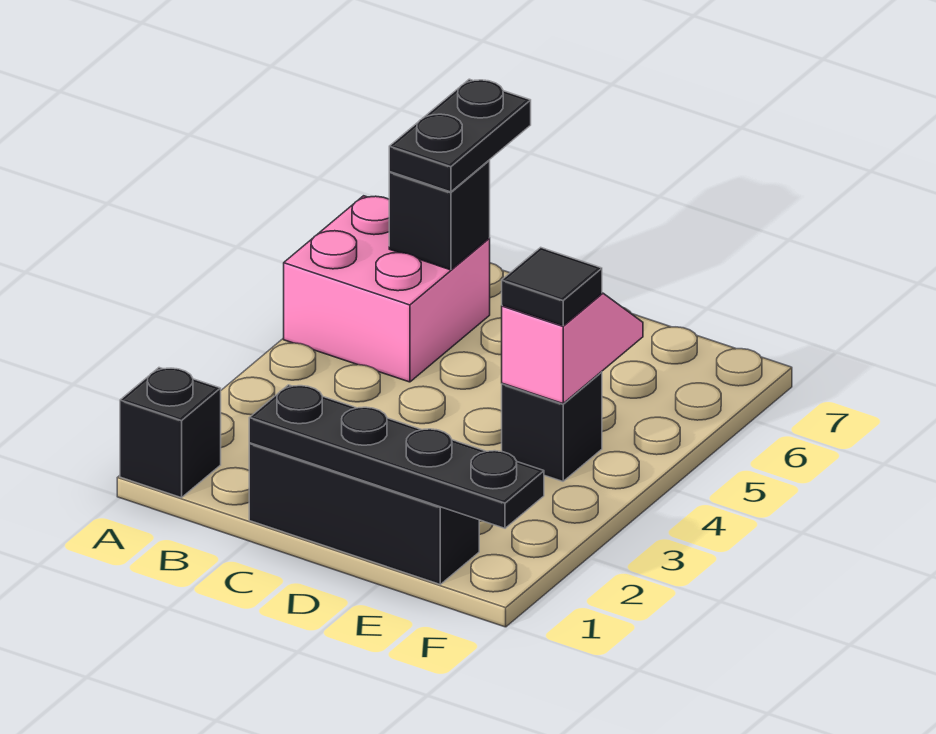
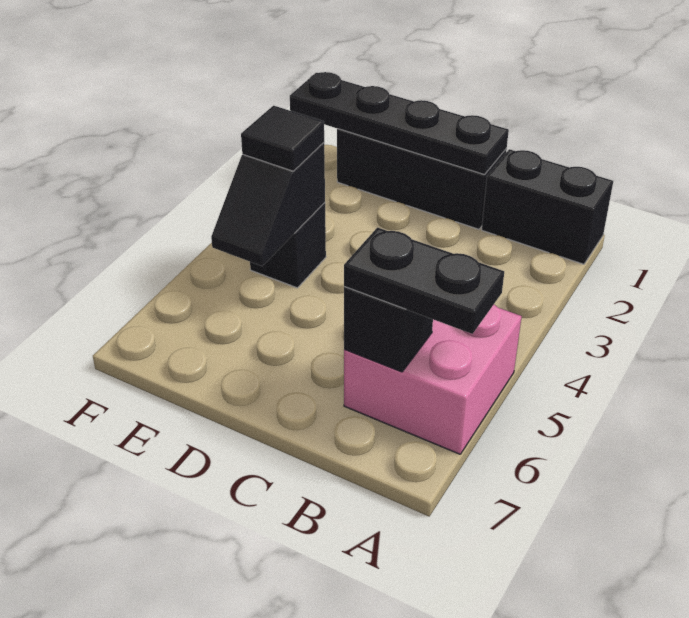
black 1x1 brick [120,368,221,498] -> black 1x2 brick [482,149,613,264]
black 1x2 plate [389,79,531,192] -> black 1x2 plate turned to [344,228,504,334]
pink 1x2 slope [502,293,643,404] -> black 1x2 slope [211,143,325,266]

